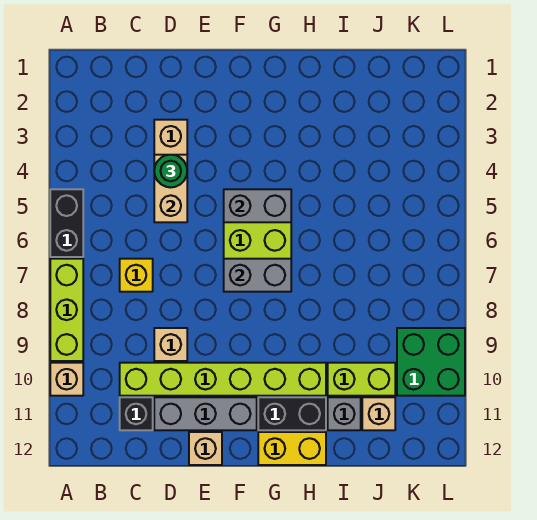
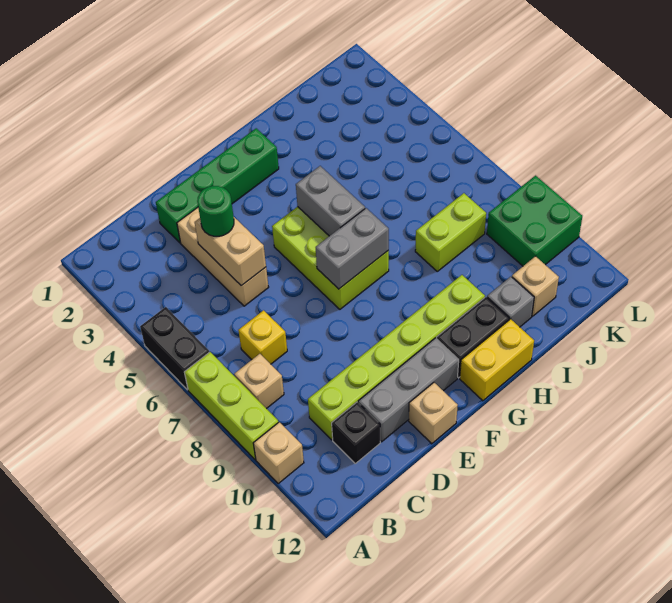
none -> green 1x4 brick [156,128,279,243]
tan 1x1 brick [154,328,187,361] -> tan 1x1 brick moved to [234,354,284,409]
grey 1x2 brick [224,189,291,222] -> grey 1x2 brick turned to [296,166,365,236]
lime 1x2 brick [328,363,395,396] -> lime 1x2 brick moved to [415,193,486,271]

